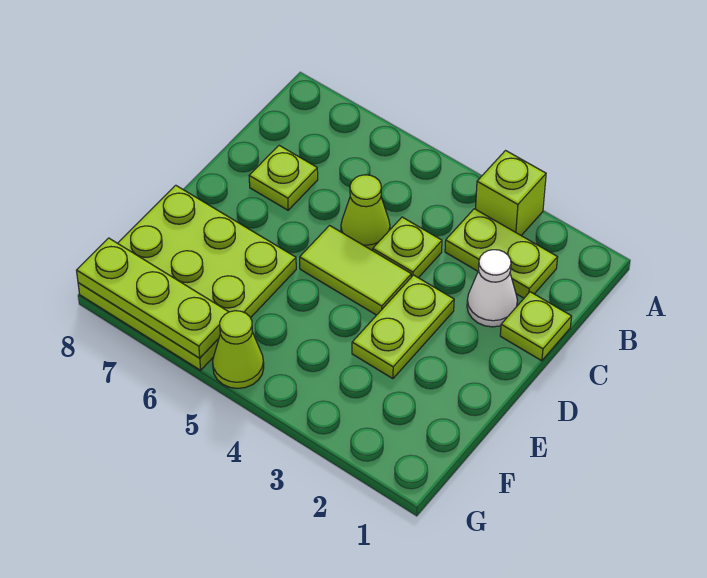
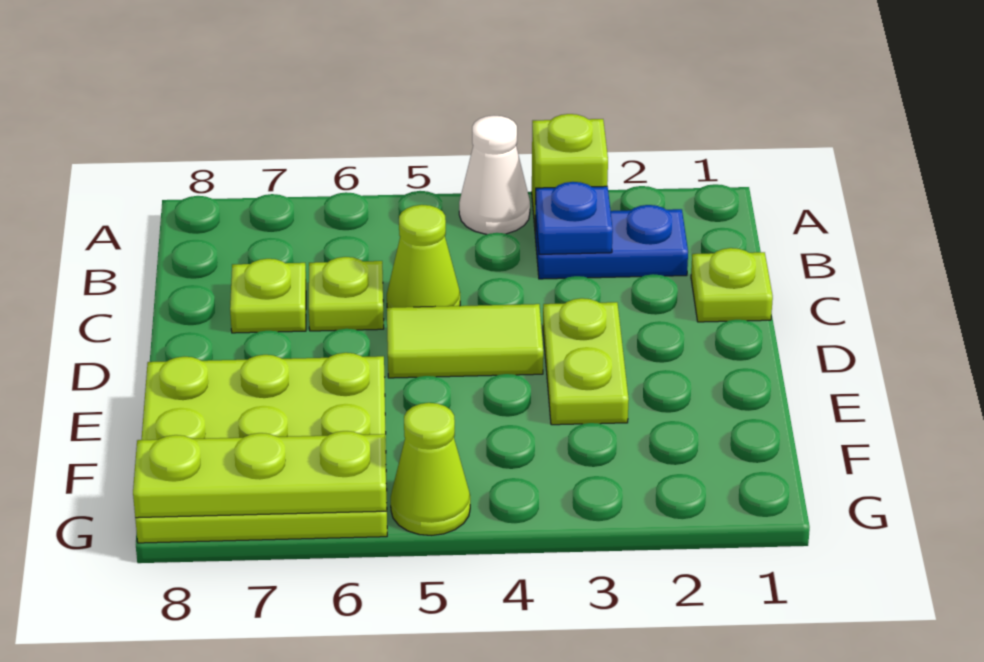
lime 1x2 plate [445,209,558,298] -> blue 1x2 plate [535,205,688,279]
none -> blue 1x1 plate [536,182,613,254]
white 1x1 cone [467,250,518,327] -> white 1x1 cone moved to [459,116,530,234]
lime 1x1 plate [373,217,442,278] -> lime 1x1 plate moved to [309,257,384,331]

